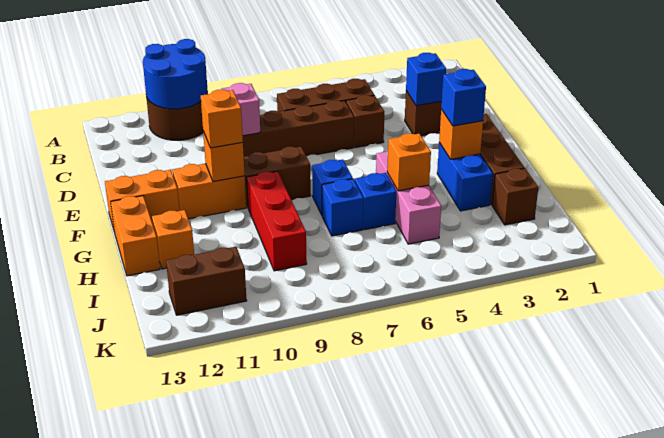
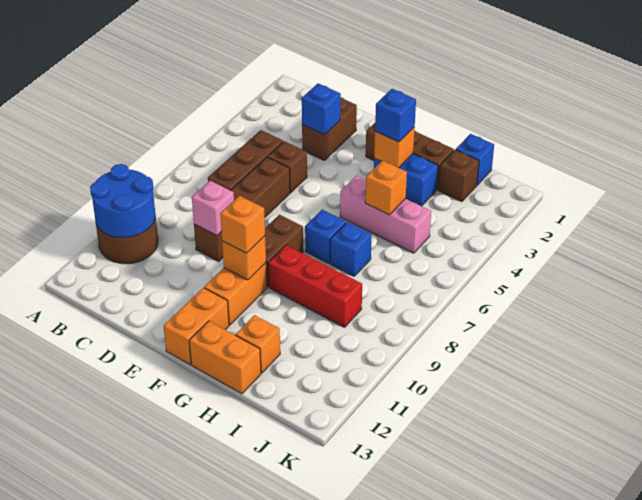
blue 1x1 brick [355,173,396,230] -> blue 1x1 brick moved to [456,134,494,185]
brown 1x2 brick [166,247,247,315] -> none

